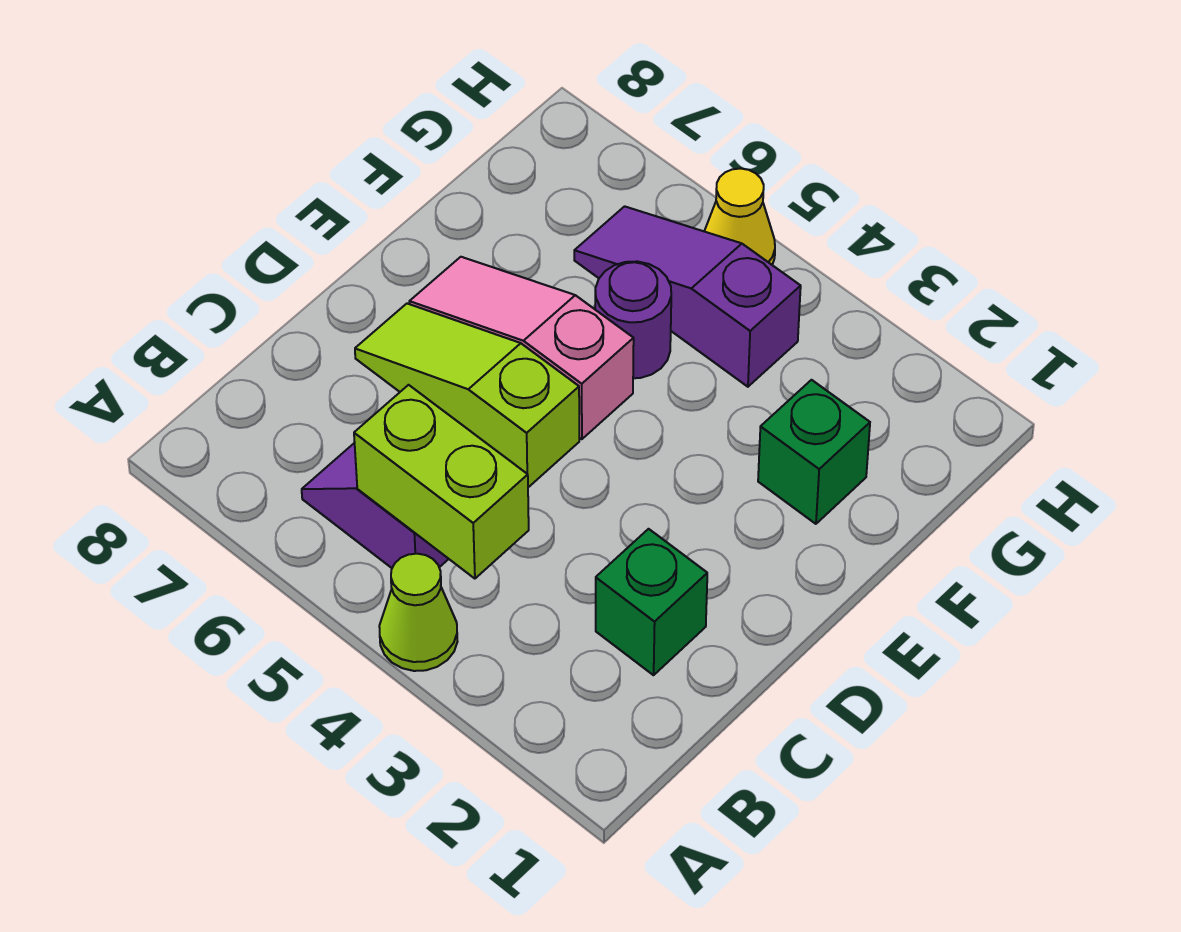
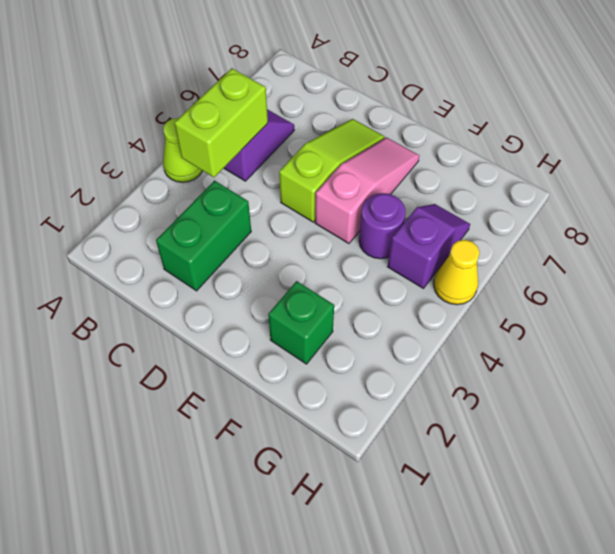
green 1x1 brick [596,529,707,675] -> green 1x2 brick [156,181,251,291]
purple 1x3 slope [574,206,801,387] -> purple 1x2 slope [388,204,470,289]

